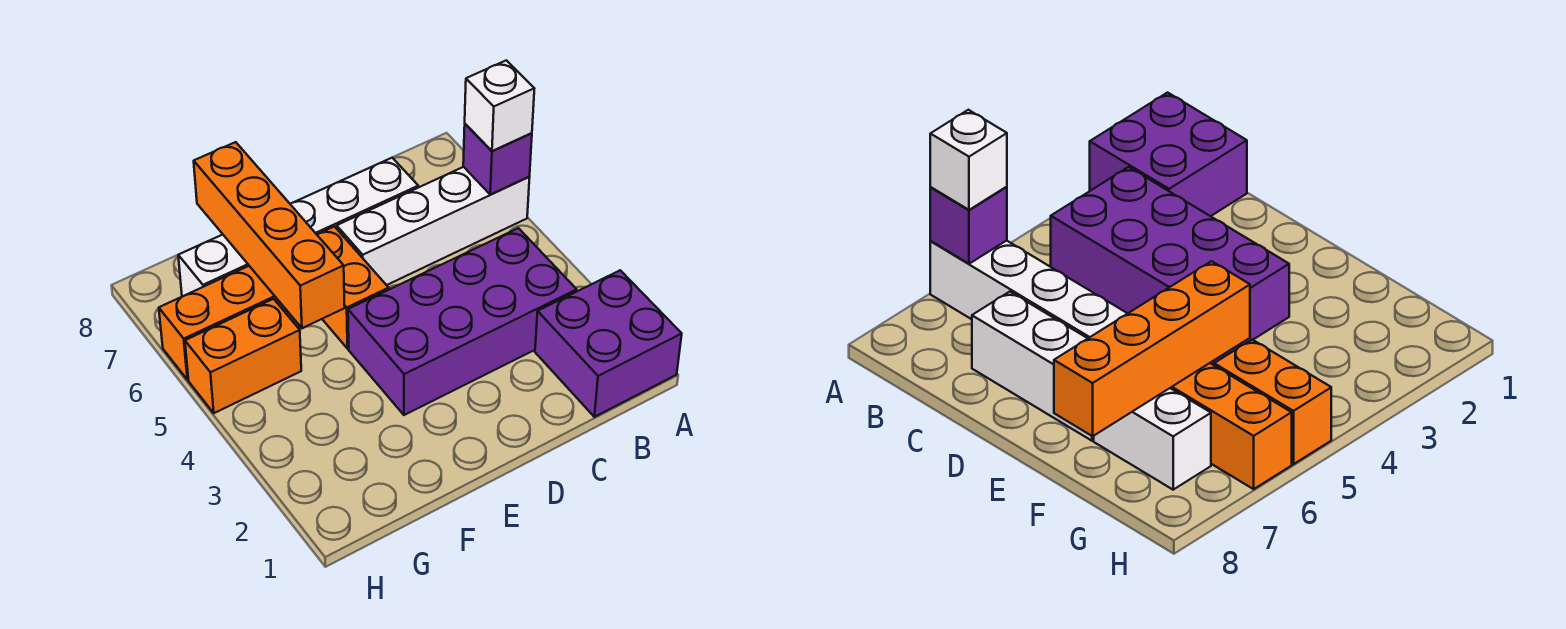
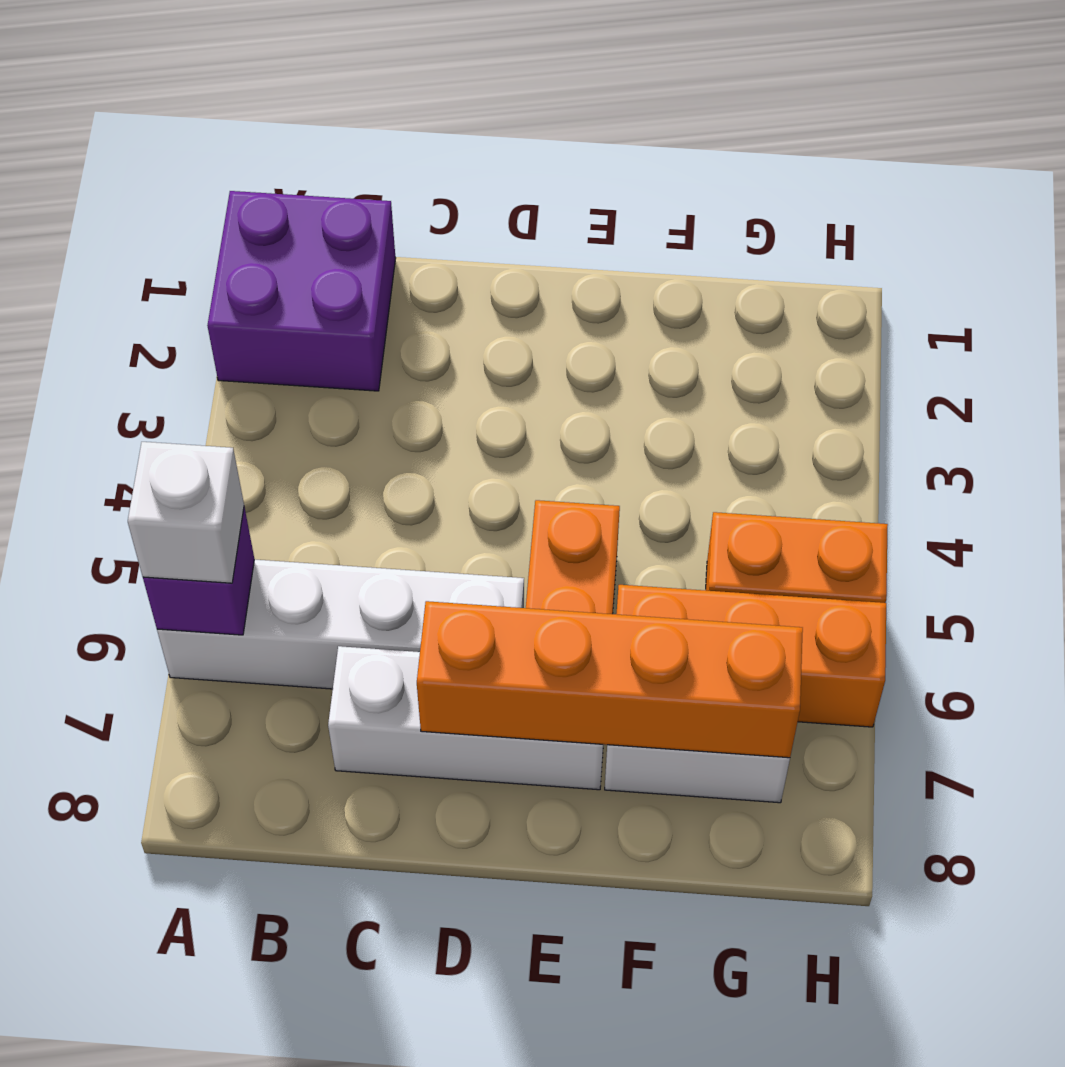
purple 2x4 brick [348,228,577,415] -> none
orange 1x4 brick [194,142,345,328] -> orange 1x4 brick turned to [417,601,803,758]

